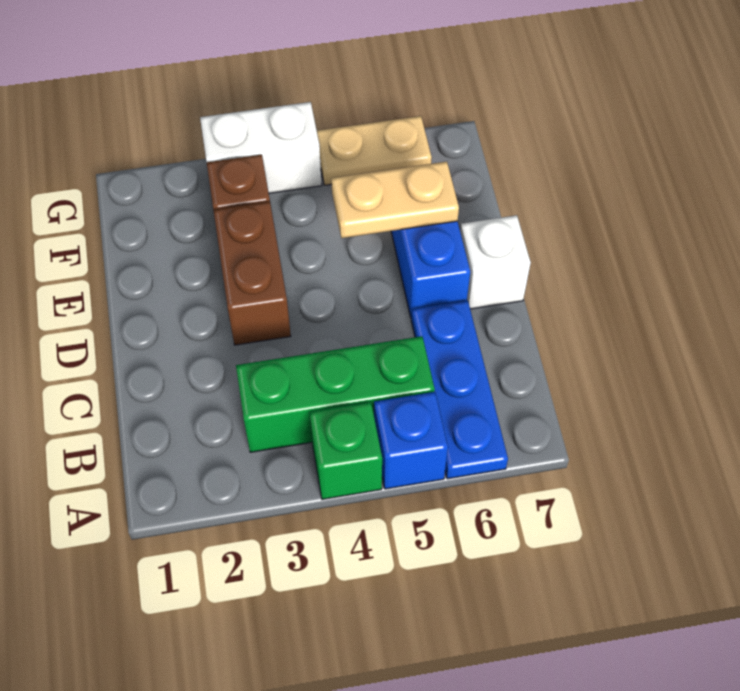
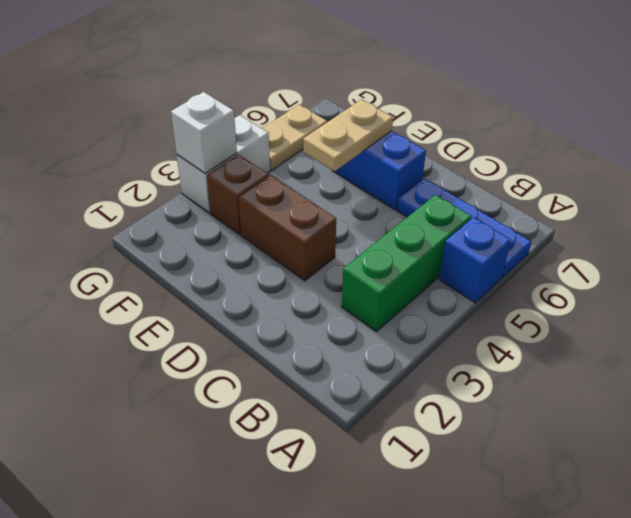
green 1x1 brick [309,402,382,499] -> none
white 1x1 brick [460,215,531,309] -> white 1x1 brick moved to [171,92,237,173]

